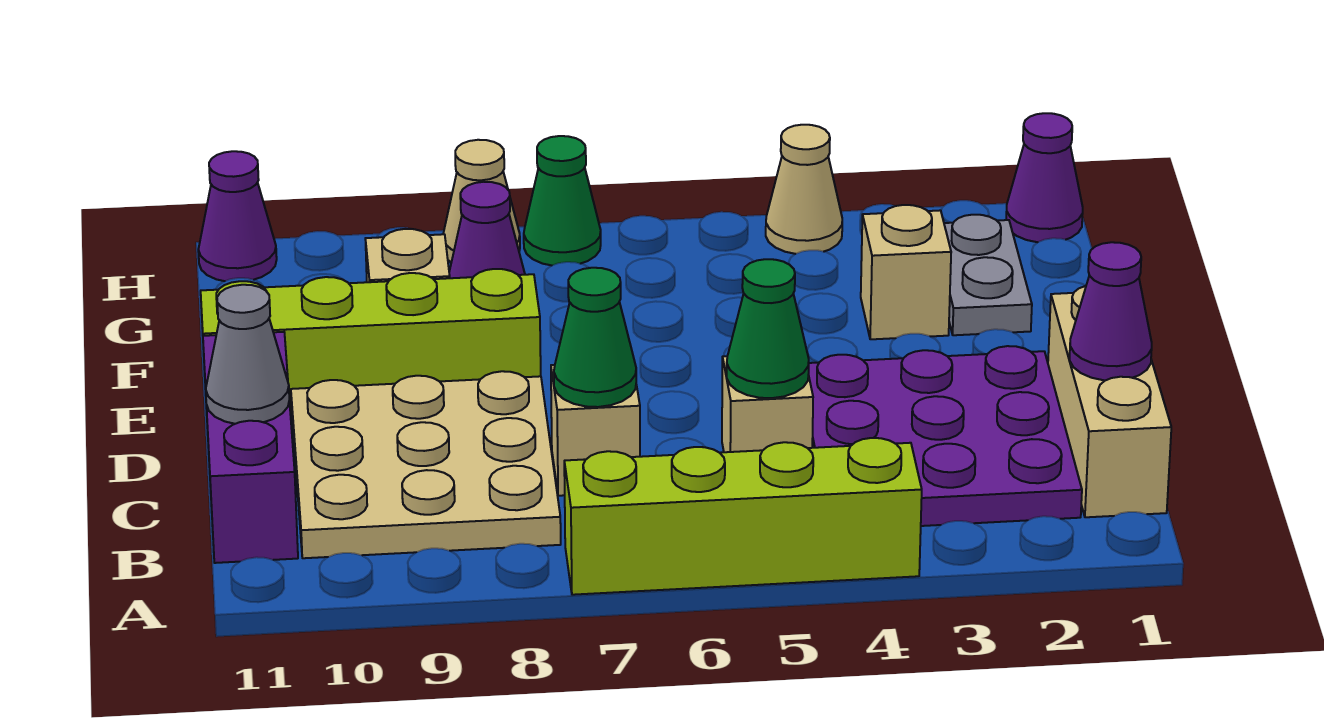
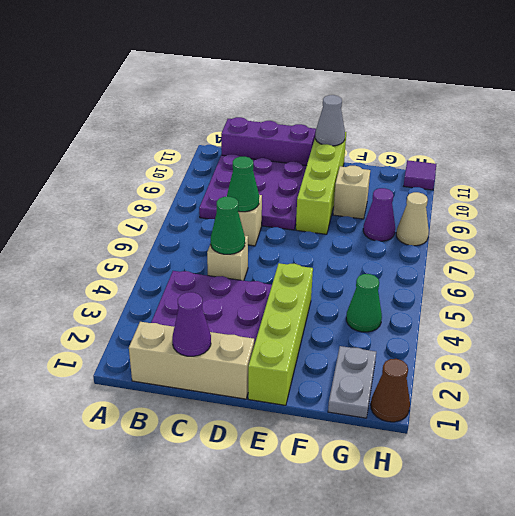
lime 1x4 brick [564,438,922,595] -> lime 1x4 brick moved to [248,263,313,405]
tan 3x3 plate [291,371,561,558] -> purple 3x3 plate [199,154,307,230]
grey 1x1 cone [206,285,289,424] -> grey 1x1 cone moved to [315,95,345,146]
grey 1x2 plate [944,215,1032,335] -> grey 1x2 plate turned to [328,346,376,418]
tan 1x1 brick [861,205,951,339] -> none
purple 1x1 cone [1006,113,1083,242] -> brown 1x1 cone [371,359,410,422]
tan 1x1 cone [766,125,842,254] -> none
green 1x1 cone [524,136,601,266] -> green 1x1 cone moved to [346,274,382,332]
purple 1x1 cone [198,151,277,281] -> purple 1x1 tile [404,160,436,190]

